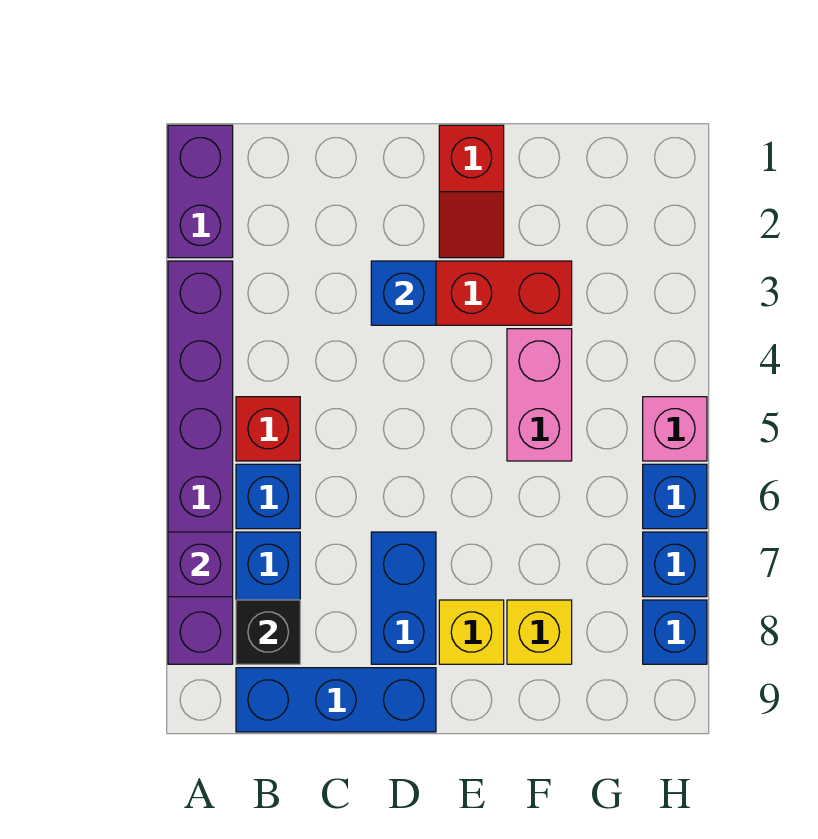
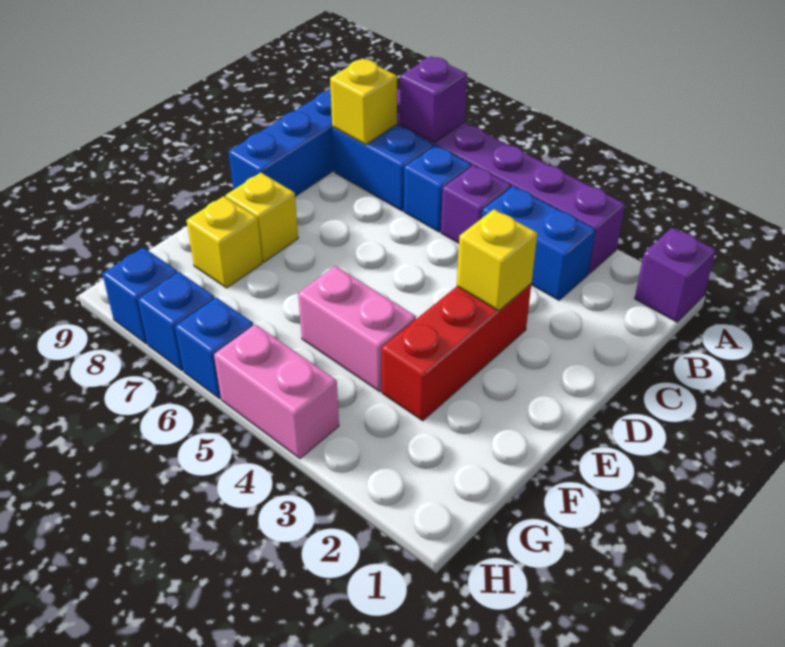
purple 1x2 brick [168,125,233,258] -> purple 1x1 brick [635,228,716,322]
red 1x1 brick [236,397,300,461] -> purple 1x1 brick [441,165,511,243]
black 1x1 brick [236,600,300,664] -> yellow 1x1 brick [330,58,397,145]
blue 1x1 brick [371,261,436,325] -> yellow 1x1 brick [457,209,537,311]
blue 1x2 brick [371,532,436,664] -> blue 1x2 brick moved to [482,186,595,300]
red 1x2 slope [439,125,504,258] -> none
pink 1x1 brick [643,397,707,461] -> pink 1x2 brick [214,324,339,459]

